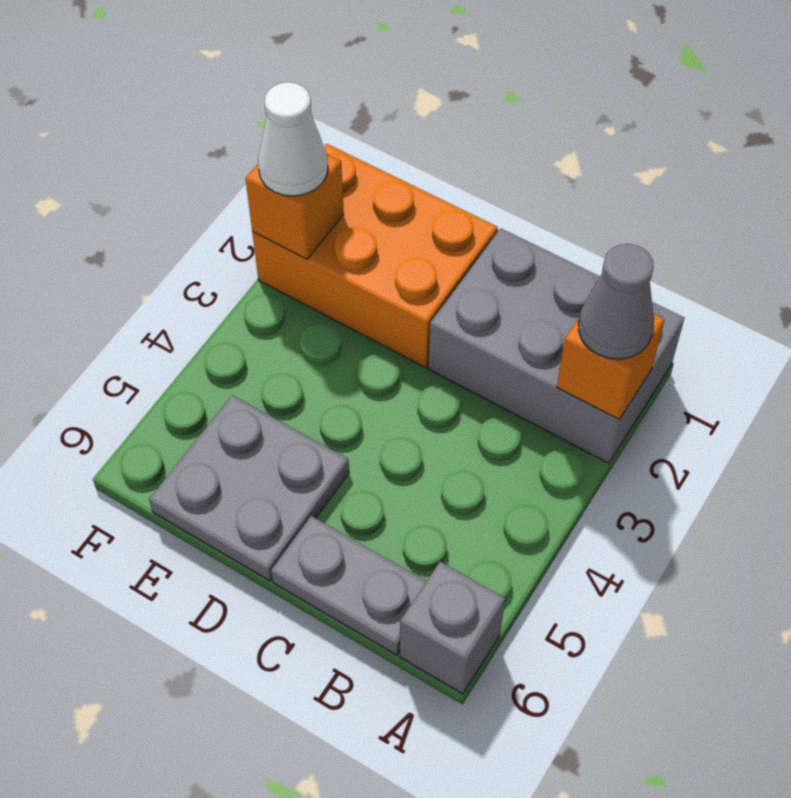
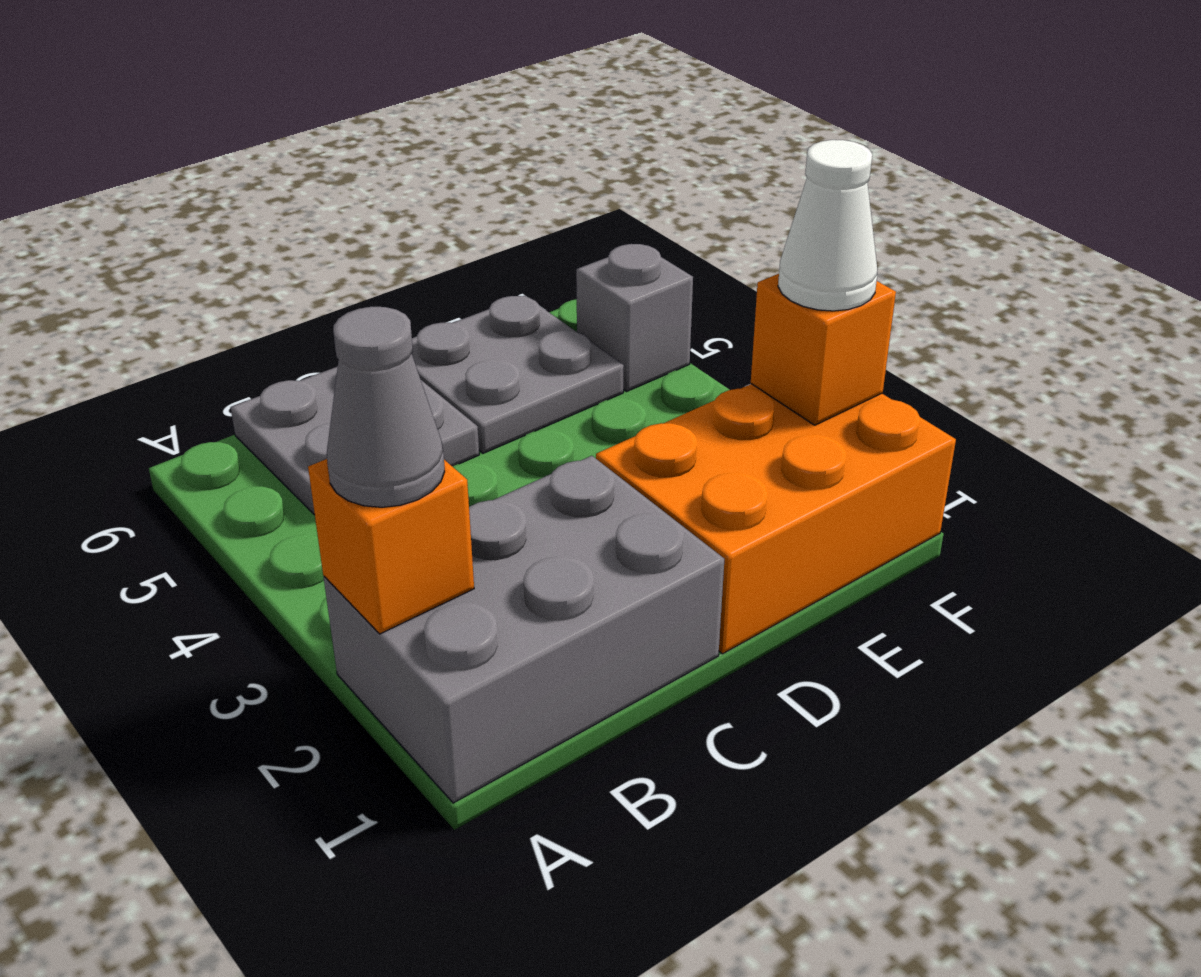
grey 1x1 brick [400,562,505,694] -> grey 1x1 brick moved to [576,244,693,392]
grey 1x2 plate [271,516,426,655] -> grey 2x2 plate [231,366,479,515]

